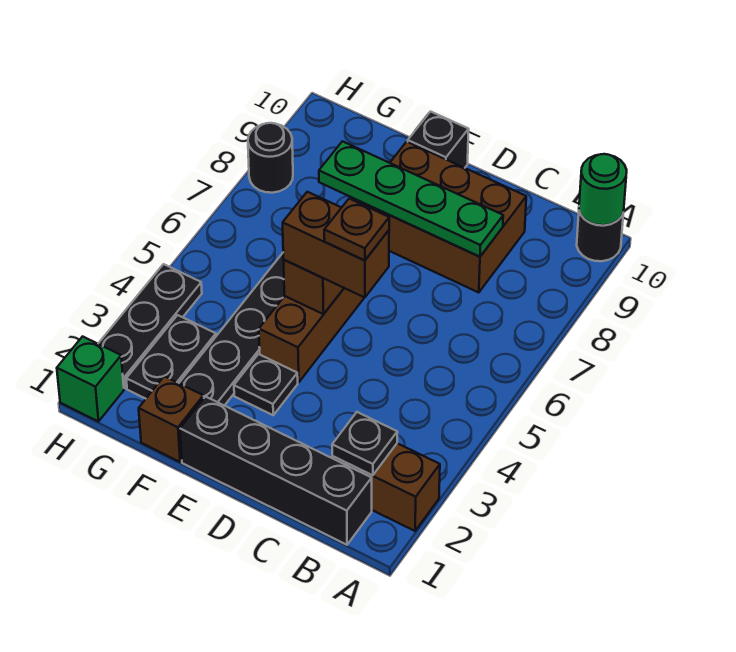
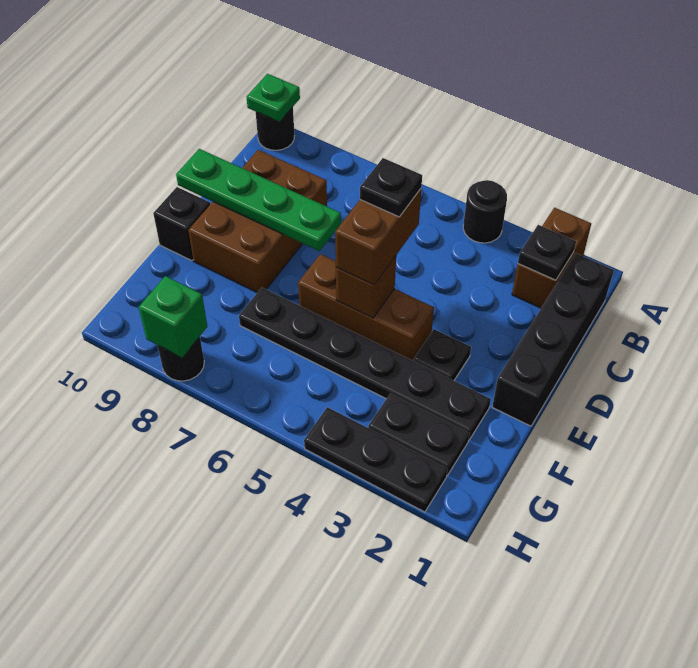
none -> black 1x1 round brick [463,180,507,243]
green 1x1 round brick [579,154,627,225] -> green 1x1 plate [247,74,300,122]
green 1x4 plate [319,141,503,257] -> green 1x4 plate turned to [176,149,341,251]
brown 1x1 plate [324,199,389,261] -> black 1x1 plate [360,158,422,217]
brown 1x1 brick [139,376,204,462] -> none
green 1x1 brick [57,336,124,421] -> green 1x1 brick moved to [139,276,207,357]

